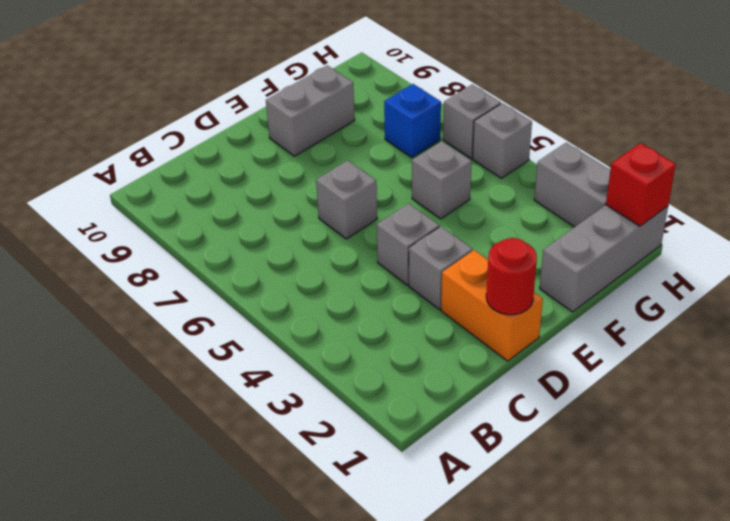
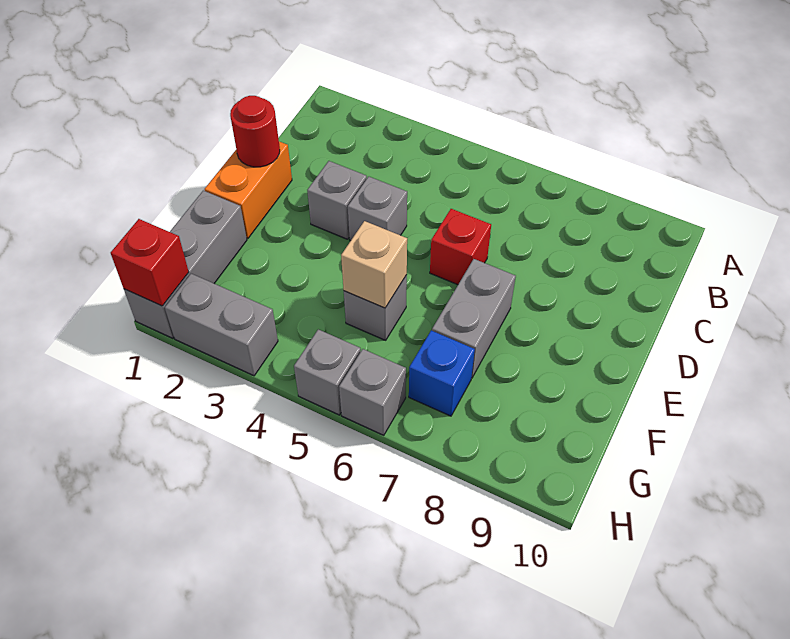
orange 1x2 brick [441,250,543,361] -> orange 1x2 brick turned to [205,142,292,238]
grey 1x1 brick [316,160,377,239] -> red 1x1 brick [430,209,491,285]
grey 1x2 brick [266,65,355,156] -> grey 1x2 brick moved to [432,259,516,378]
none -> tan 1x1 brick [341,221,407,308]

